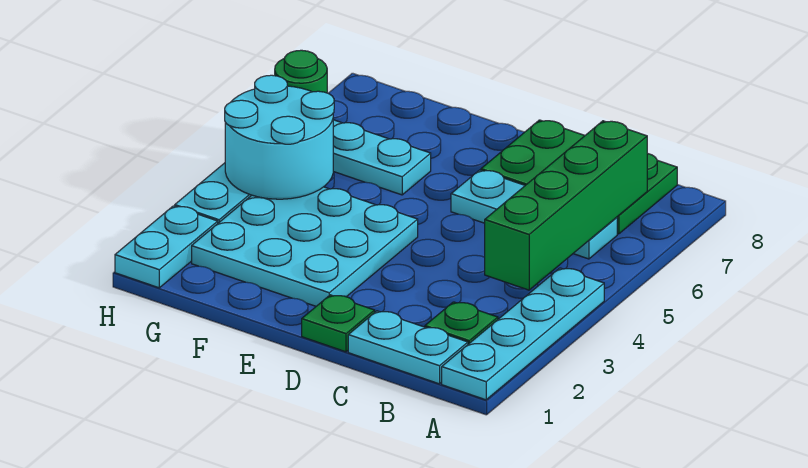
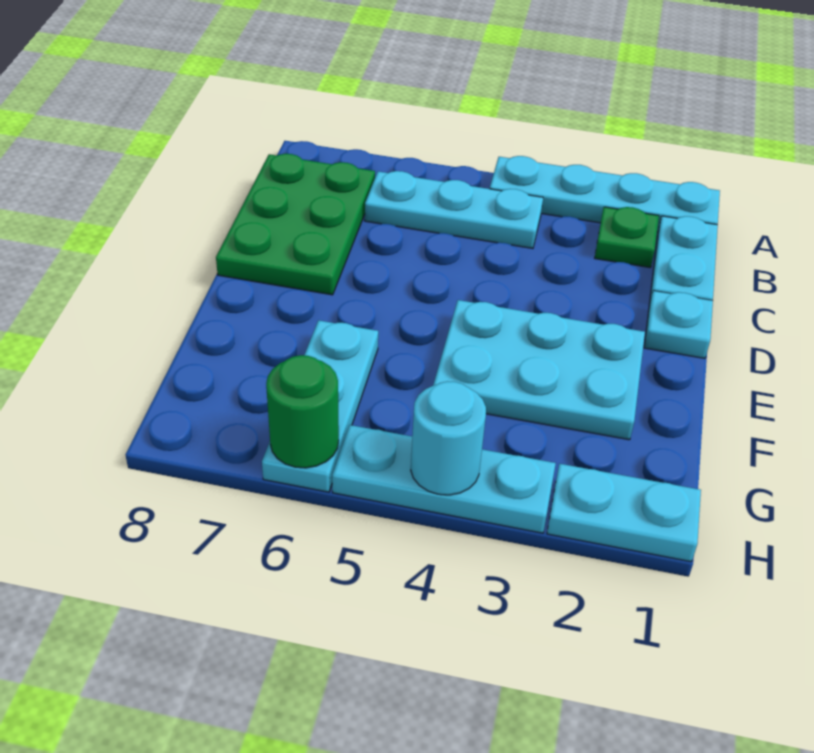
green 1x4 brick [485,121,647,290] -> none
cyan 1x3 plate [451,170,617,259] -> cyan 1x3 plate turned to [365,171,543,248]
green 1x1 plate [302,295,375,352] -> cyan 1x1 plate [644,291,713,358]
cyan 3x3 plate [192,187,418,306] -> cyan 2x3 plate [433,300,645,440]
cyan 2x2 round brick [225,75,334,199] -> cyan 1x1 round brick [411,381,486,495]

